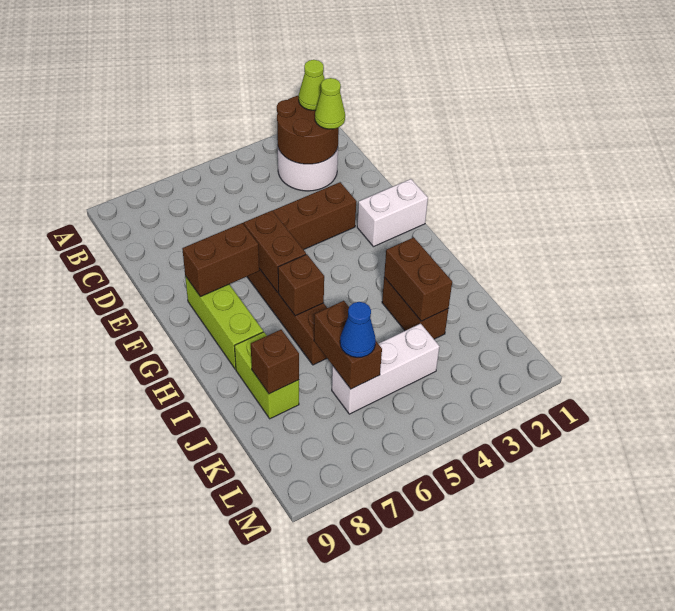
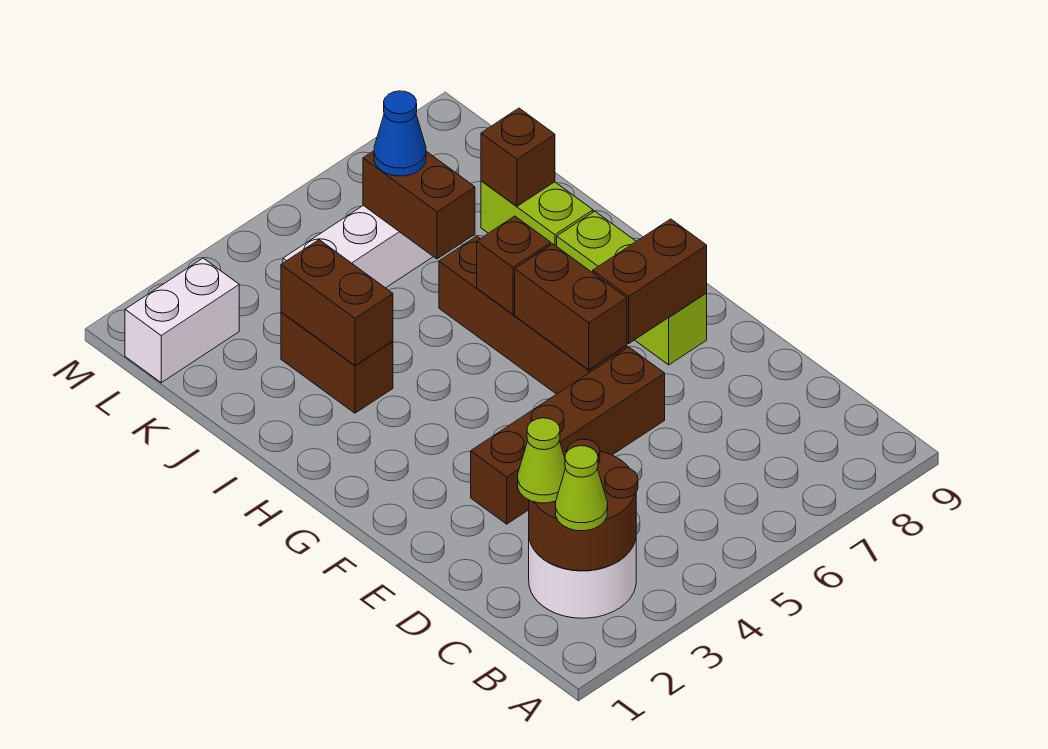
white 1x2 brick [357,179,428,247] -> white 1x2 brick moved to [125,258,239,383]

